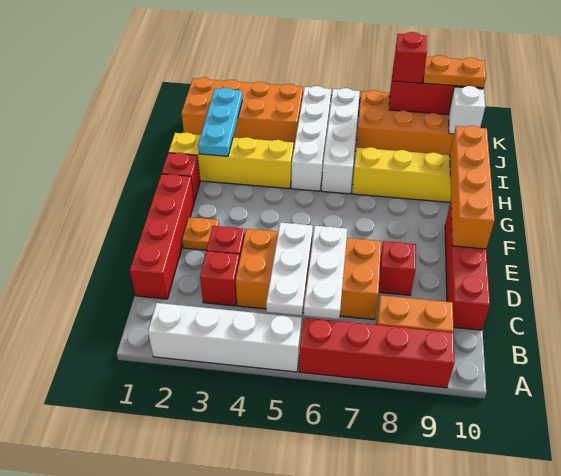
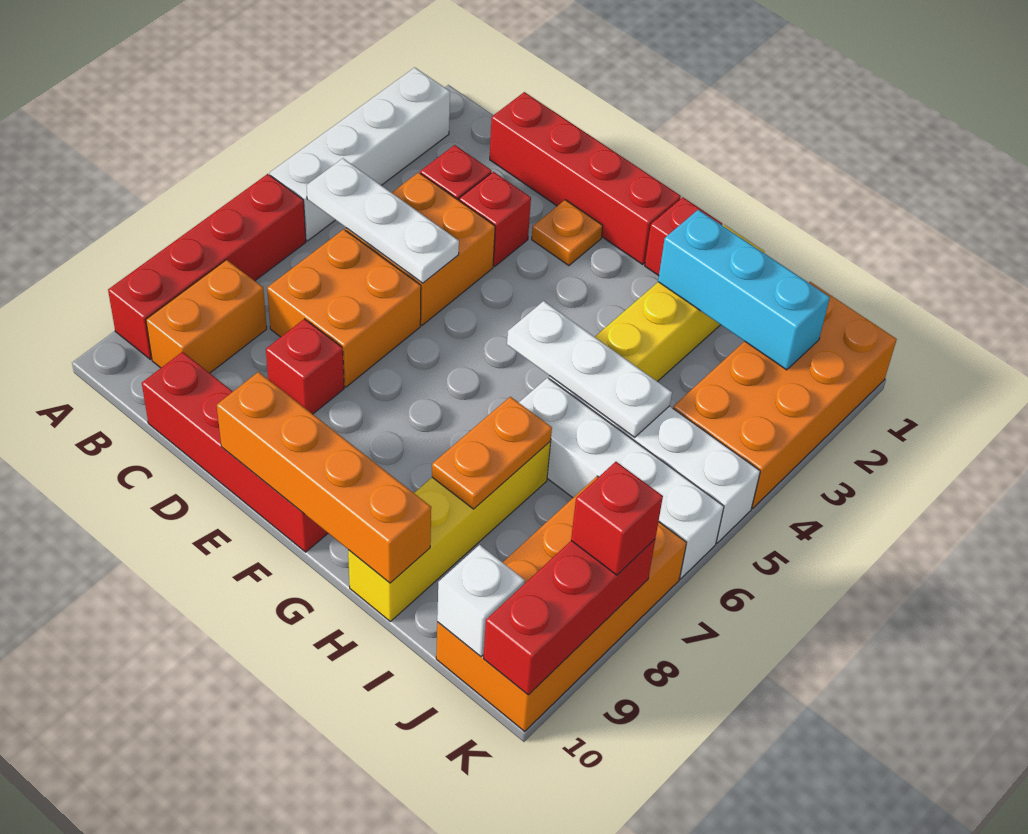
white 1x3 plate [304,226,347,319] -> white 1x3 plate moved to [507,301,672,438]
cyan 1x3 plate [198,88,242,156] -> cyan 1x3 brick [658,210,830,370]
orange 1x2 plate [423,55,486,88] -> orange 1x2 plate moved to [432,397,552,509]

